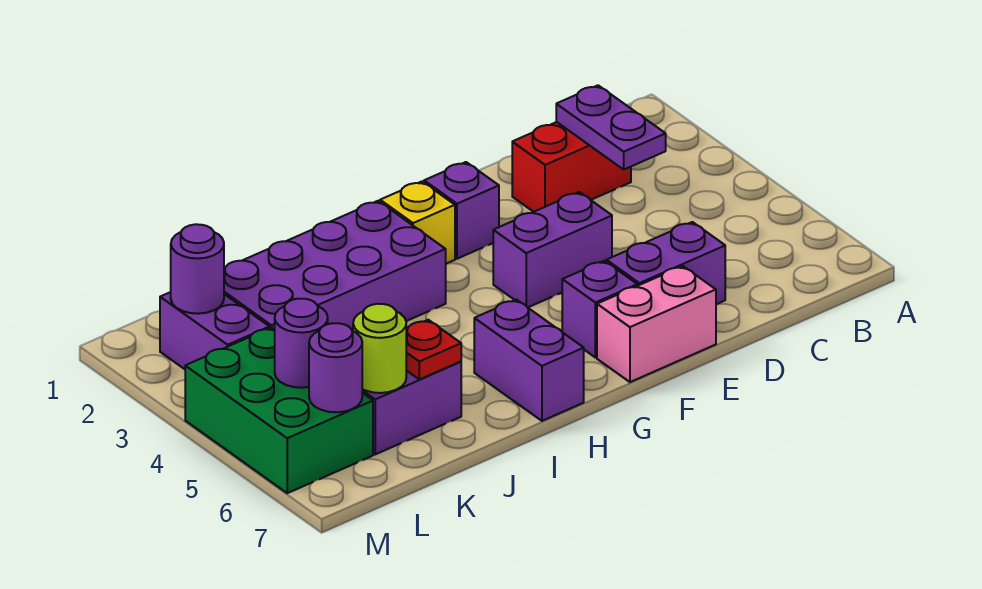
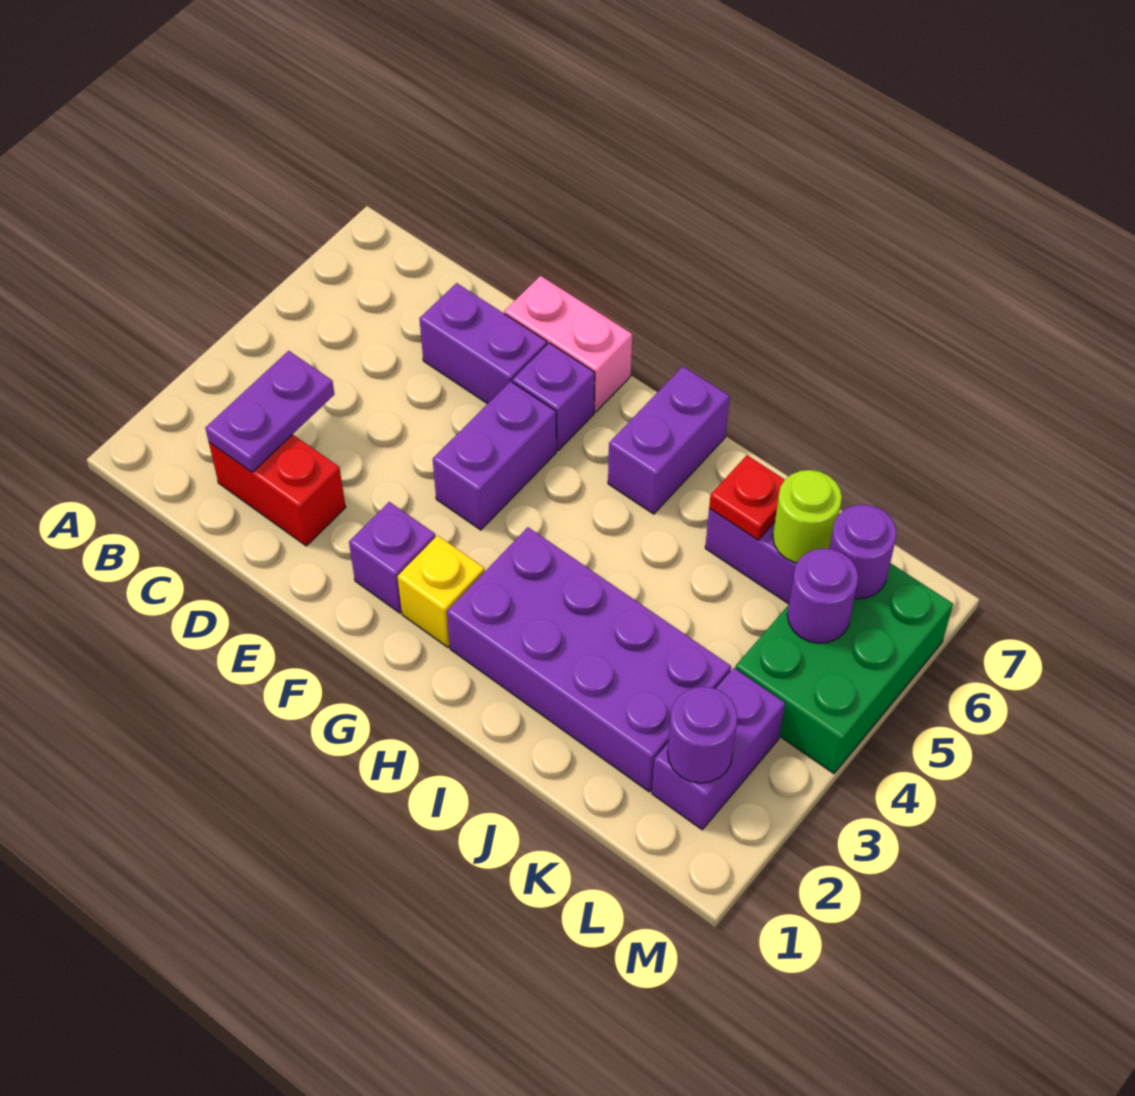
purple 1x2 brick [493,192,612,307] -> purple 1x2 brick turned to [433,381,556,530]

